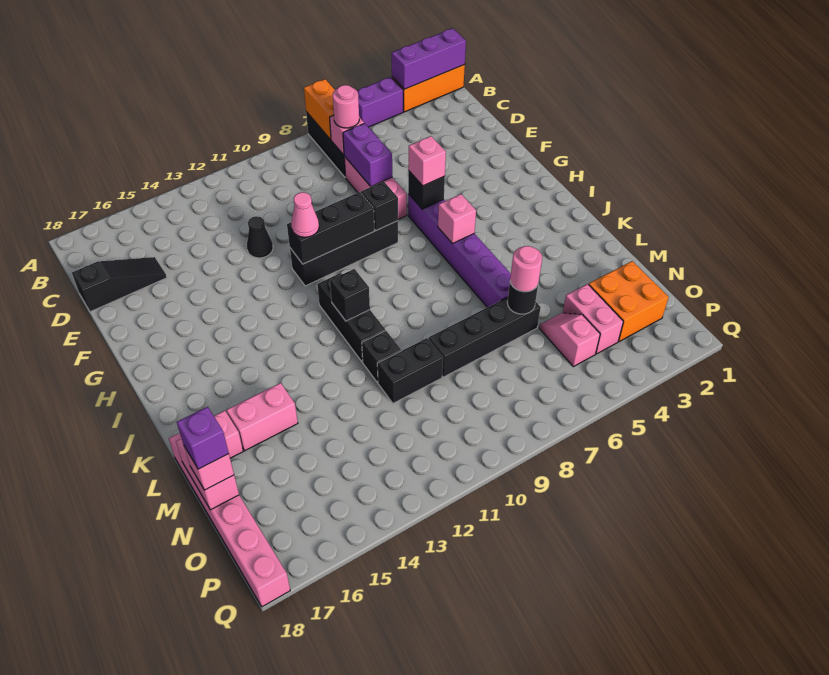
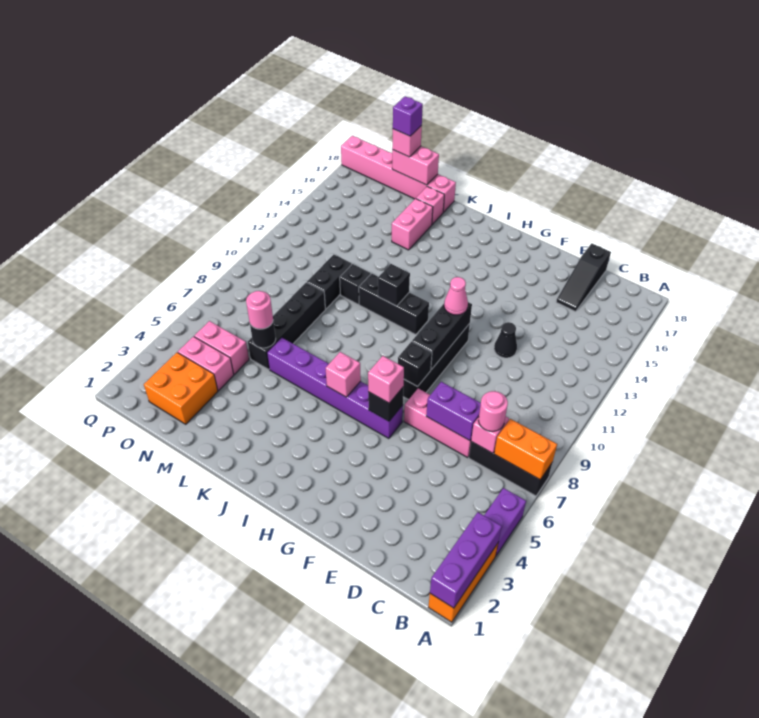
pink 1x2 slope [539,313,600,367] -> pink 1x2 brick [194,321,249,374]

